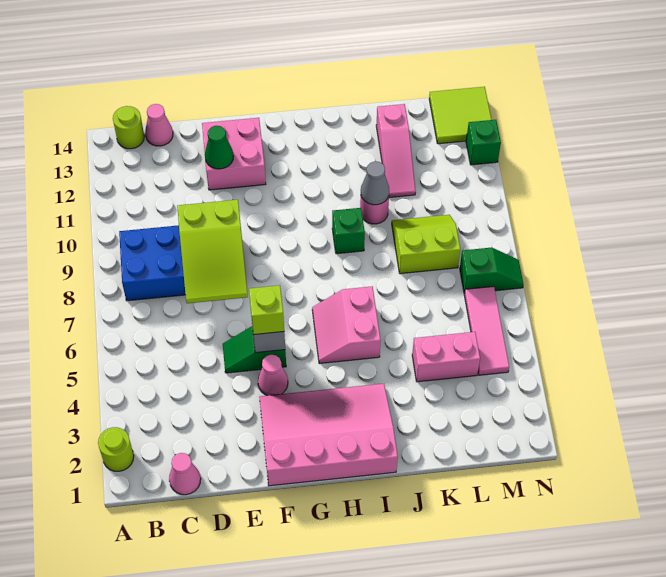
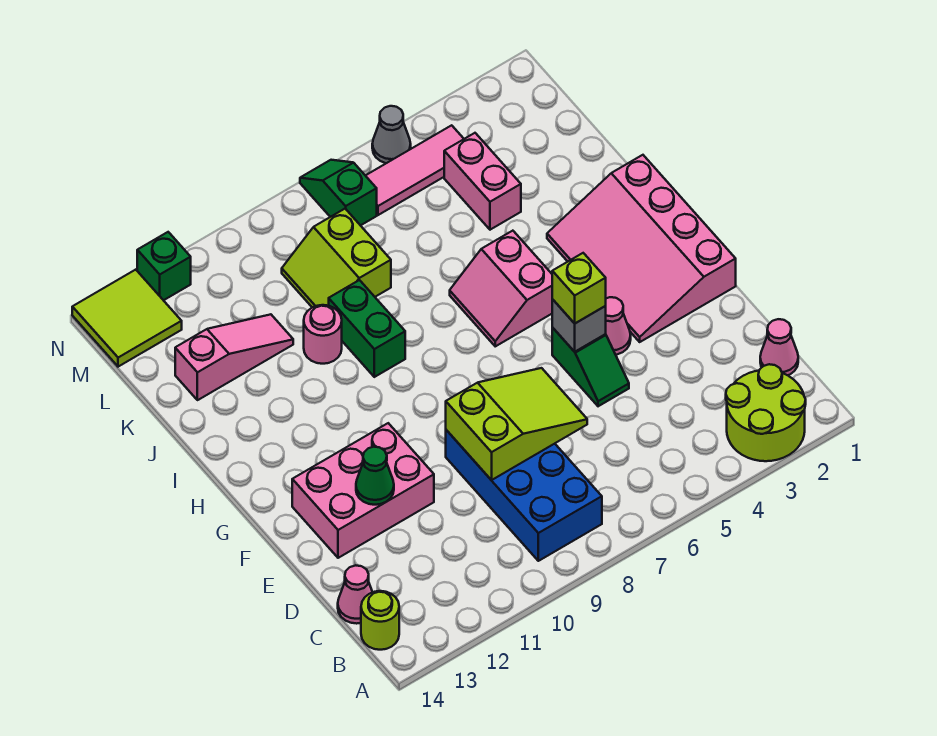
lime 1x1 round brick [98,427,134,471] -> lime 2x2 round brick [726,364,806,461]
pink 2x2 brick [202,118,266,190] -> pink 2x3 brick [292,423,434,558]
pink 2x2 slope [312,286,381,364] -> pink 2x2 slope turned to [450,231,552,346]
green 1x1 brick [332,208,365,254] -> green 1x2 brick [329,280,405,377]
grey 1x1 cone [361,161,389,205] -> grey 1x1 cone moved to [372,106,411,163]

